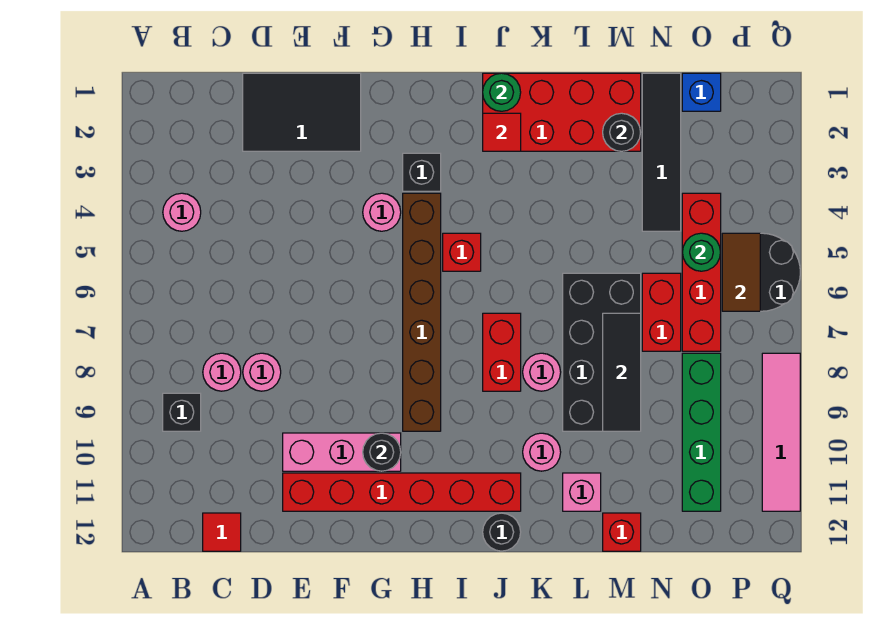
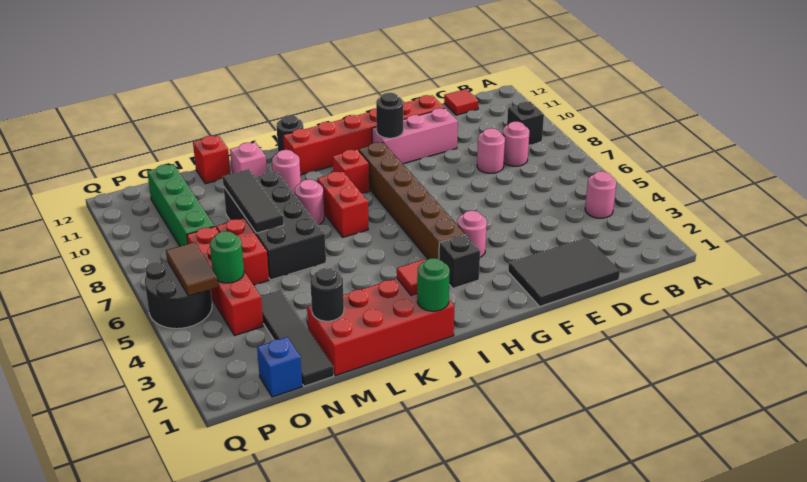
red 1x1 brick [443,233,481,271] -> red 1x1 brick moved to [332,149,370,193]
pink 1x4 tile [762,353,800,511] -> none

